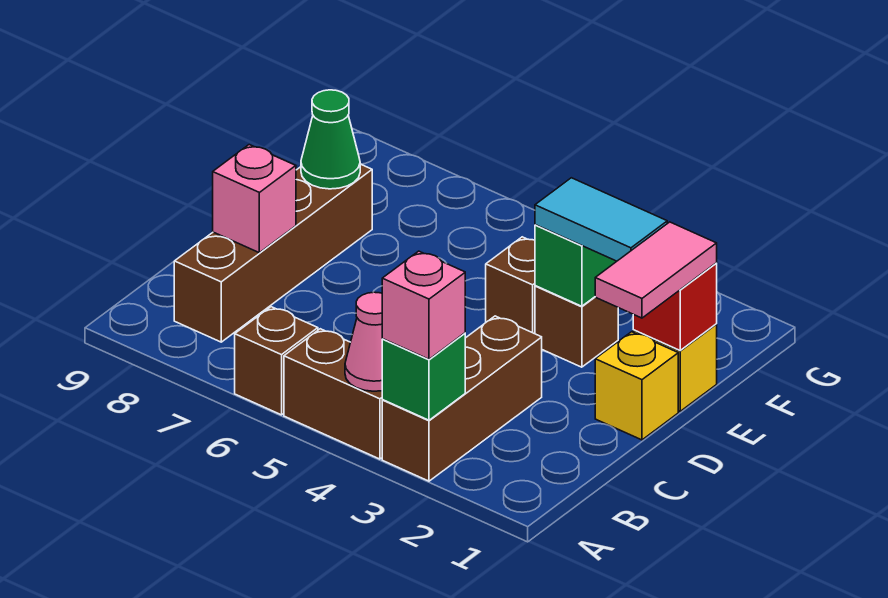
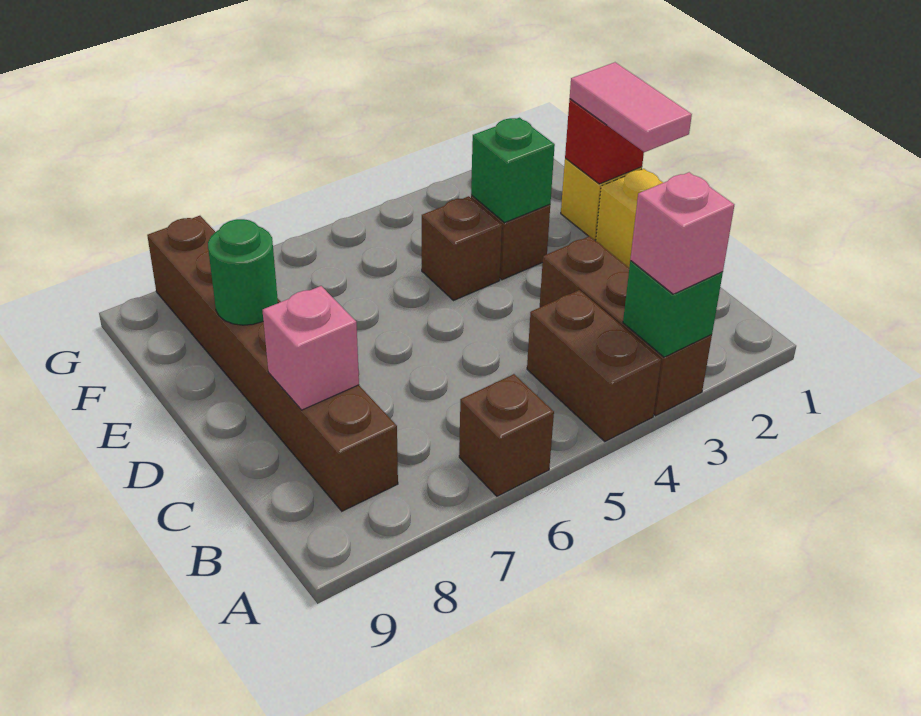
brown 1x2 brick [284,329,382,459] -> brown 1x2 brick turned to [527,290,661,441]
pink 1x1 cone [345,292,382,391] -> none
brown 1x4 brick [174,164,372,342] -> brown 1x6 brick [147,216,398,511]
cyan 1x2 tile [535,178,667,261] -> none
green 1x1 cone [301,90,360,189] -> green 1x1 round brick [208,219,278,325]

